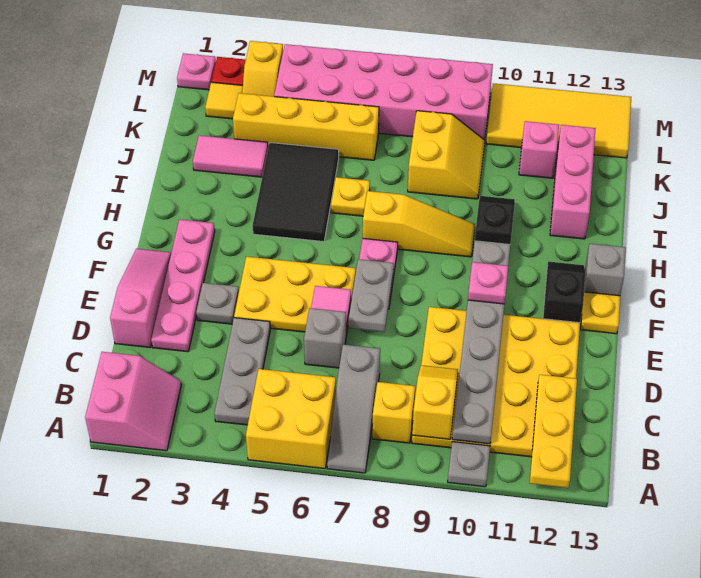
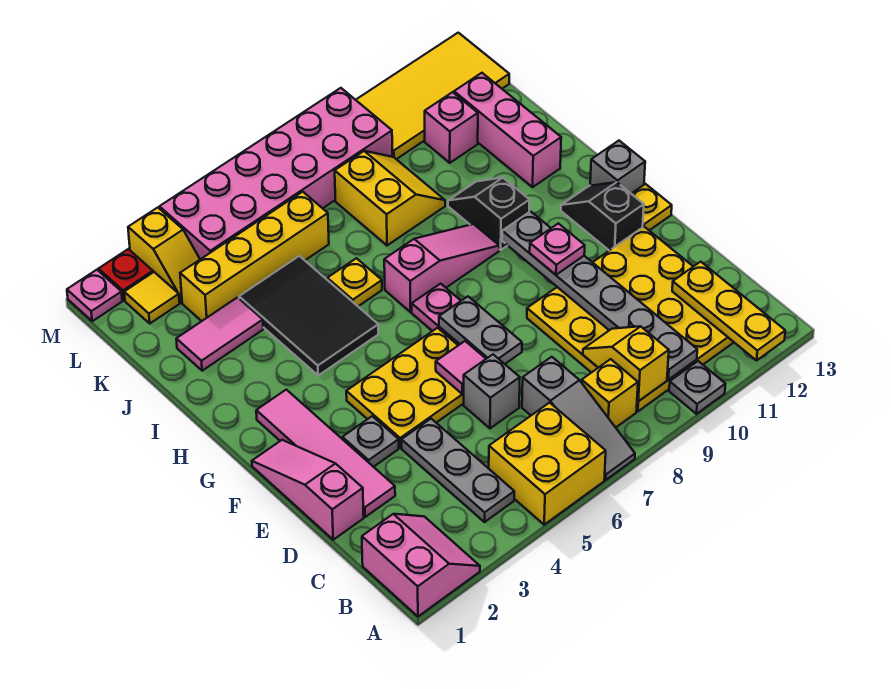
pink 1x4 plate [151,219,215,352] -> pink 1x4 tile [256,390,395,517]
yellow 1x3 slope [363,191,475,257] -> pink 1x3 slope [384,224,499,312]

